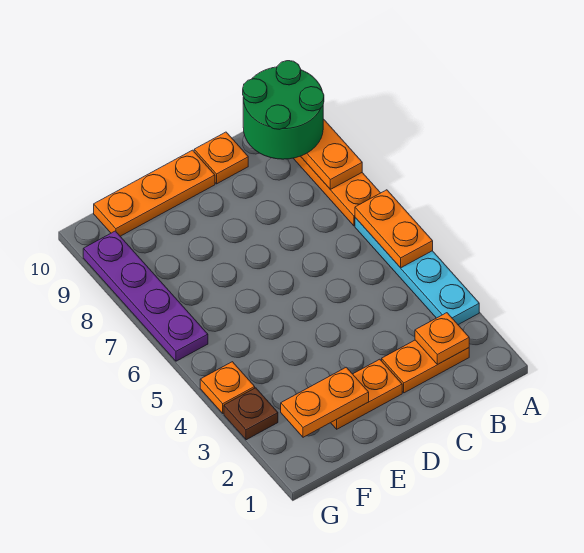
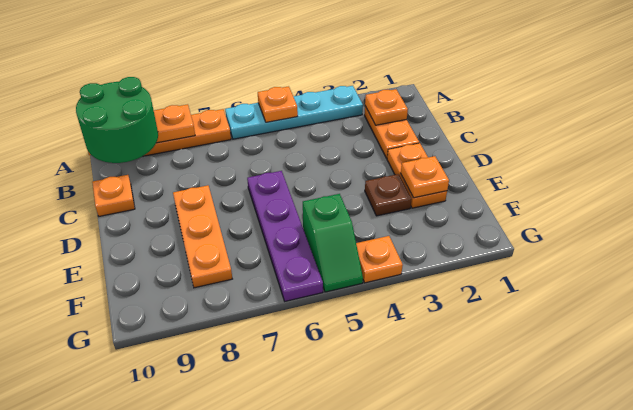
orange 1x2 plate [355,190,433,268] -> orange 1x1 plate [258,86,298,122]
orange 1x3 plate [94,150,215,236] -> orange 1x3 plate moved to [173,185,232,288]
orange 1x2 plate [281,367,369,437] -> orange 1x1 plate [401,156,449,198]
none -> green 1x2 slope [303,194,363,292]
brown 1x1 plate [224,388,278,440] -> brown 1x1 plate moved to [365,174,412,216]
purple 1x4 plate [83,231,208,361] -> purple 1x4 plate turned to [247,171,323,301]

